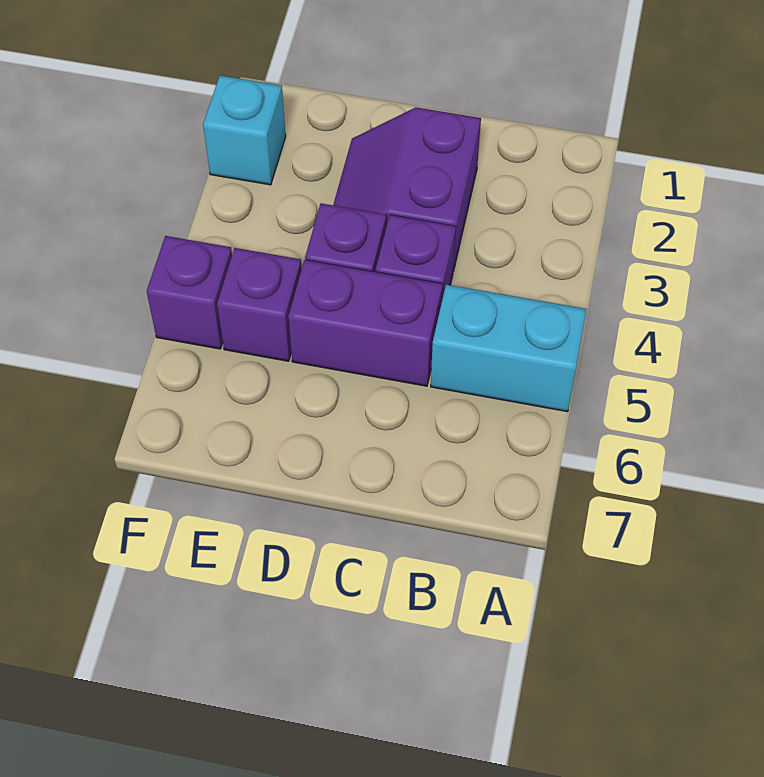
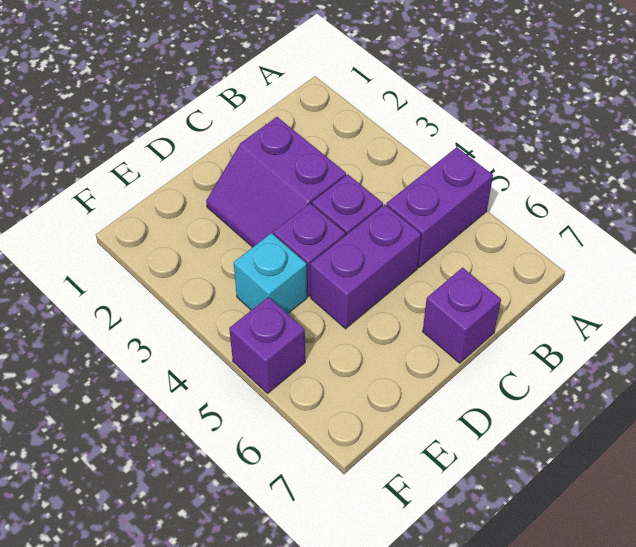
cyan 1x2 brick [431,285,586,412] -> purple 1x2 brick [386,147,493,267]
purple 1x1 brick [217,248,302,361] -> purple 1x1 brick moved to [423,268,501,363]
cyan 1x1 brick [203,76,286,185] -> cyan 1x1 brick moved to [234,233,307,314]

